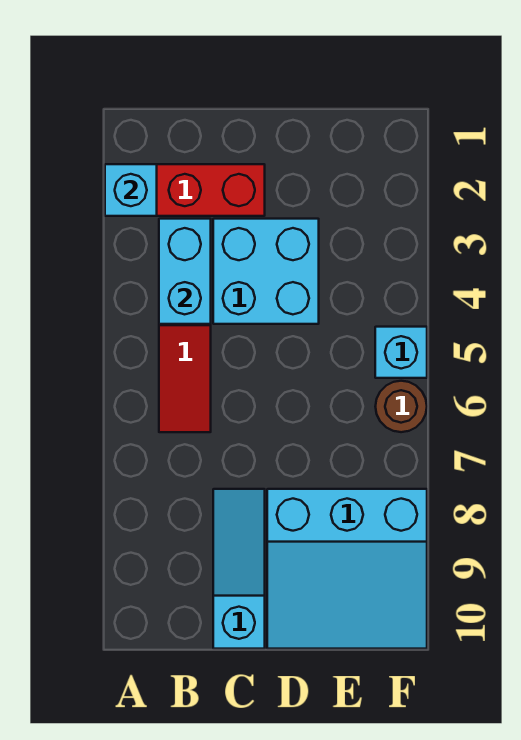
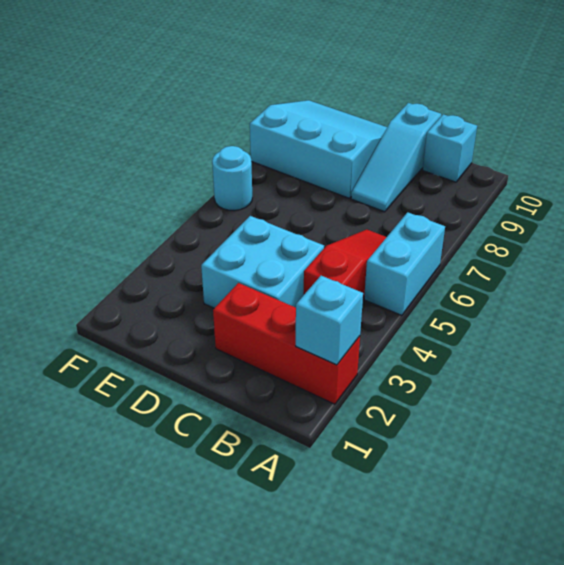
cyan 1x2 brick [159,219,211,324] -> cyan 1x2 brick moved to [364,212,445,316]
cyan 1x1 brick [375,327,427,378] -> cyan 1x1 brick moved to [423,114,477,182]
brown 1x1 round brick [375,381,427,432] -> cyan 1x1 round brick [212,146,252,211]

